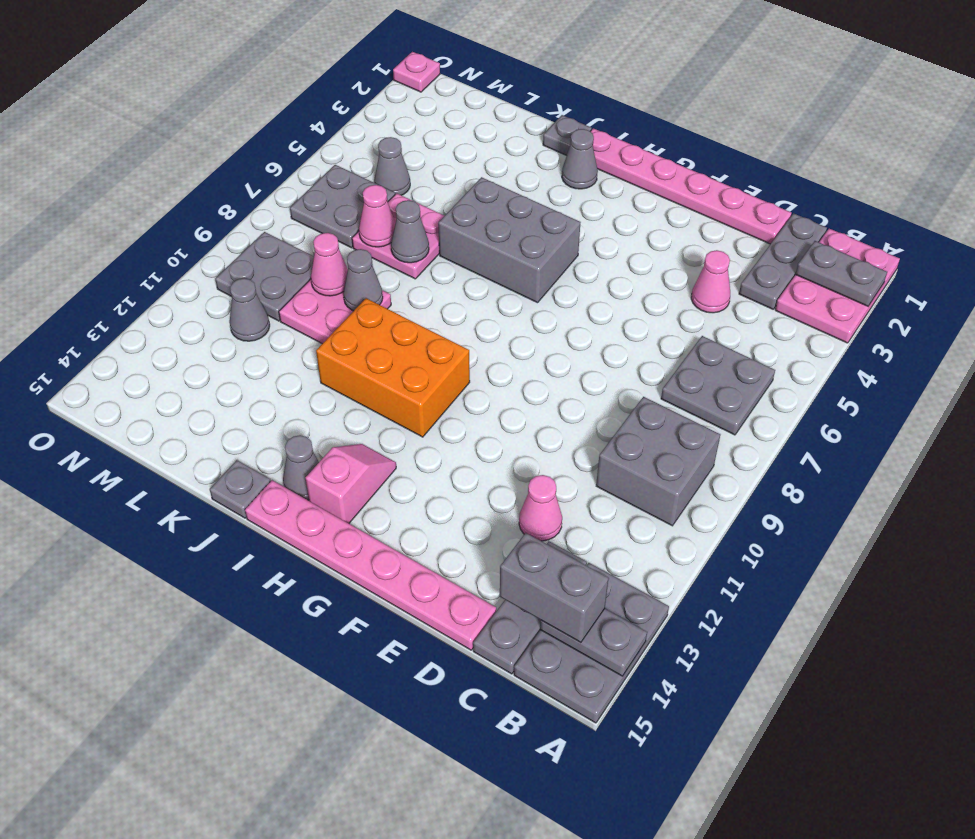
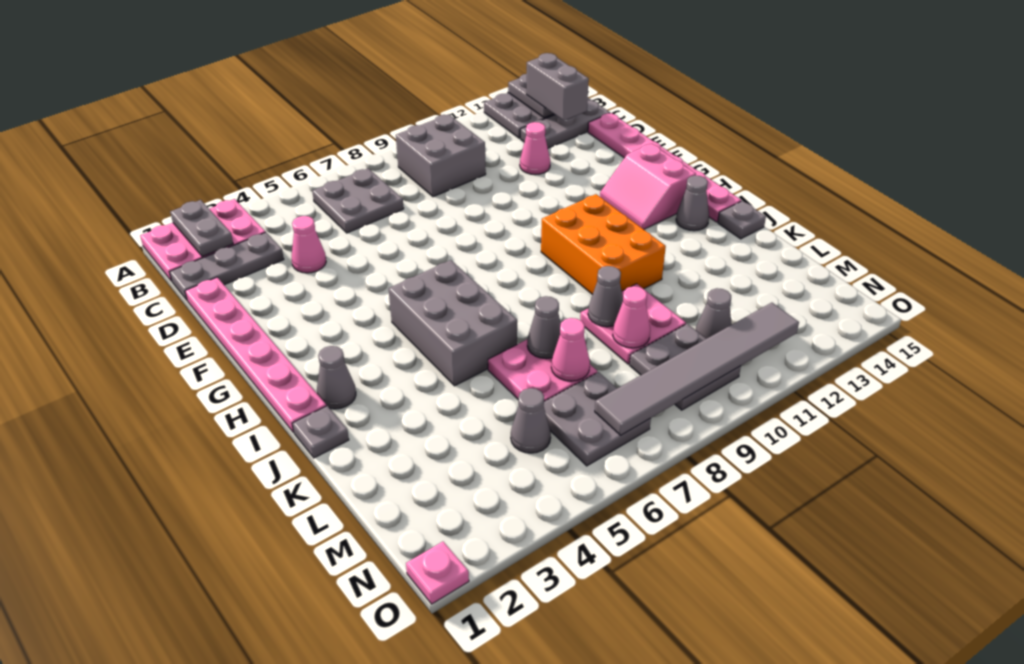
pink 1x2 slope [305,444,396,523] -> pink 2x2 slope [600,144,696,229]
none -> grey 1x6 tile [595,303,799,435]

